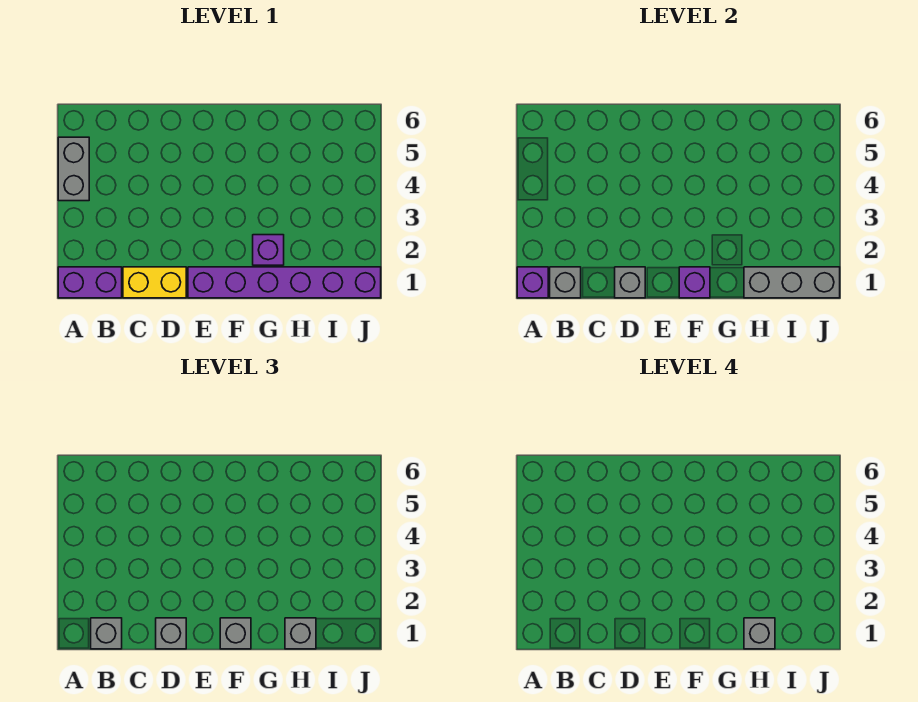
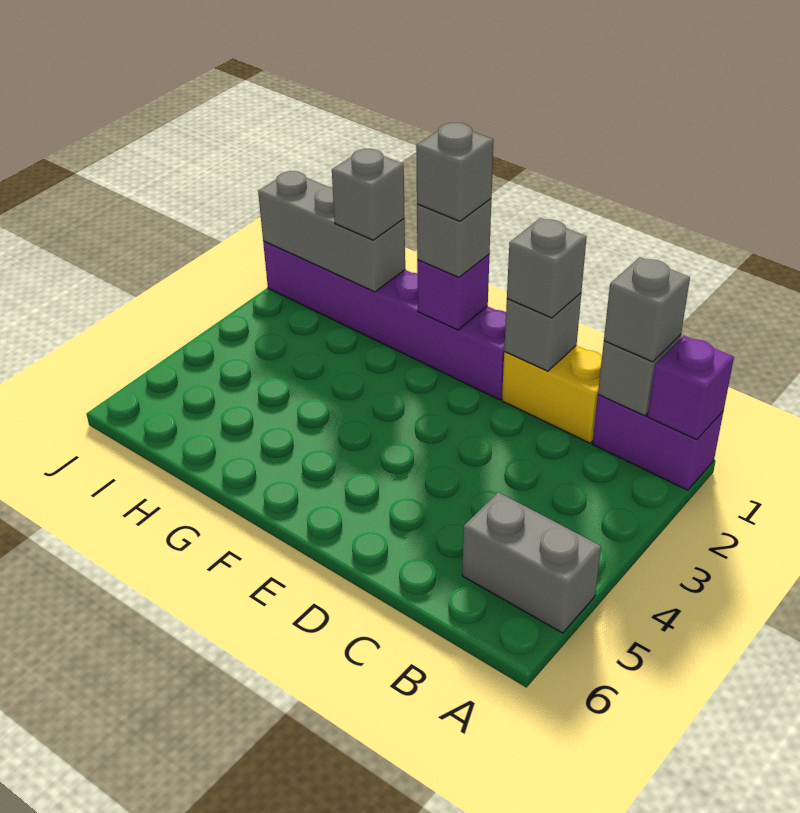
grey 1x2 brick [58,137,89,201] -> grey 1x2 brick turned to [462,492,601,633]
purple 1x1 brick [253,235,284,265] -> none
grey 1x1 brick [744,618,775,649] -> grey 1x1 brick moved to [416,123,494,221]

